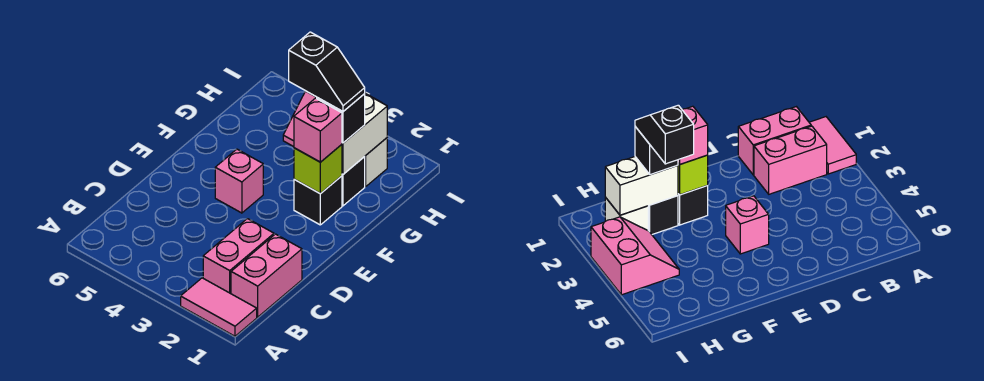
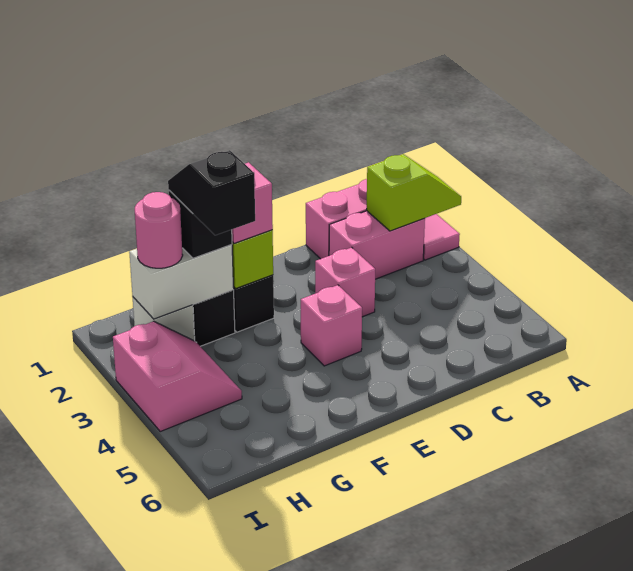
none -> lime 1x2 slope [366,154,461,231]
none -> pink 1x1 brick [315,247,375,317]
none -> pink 1x1 round brick [135,192,183,268]

